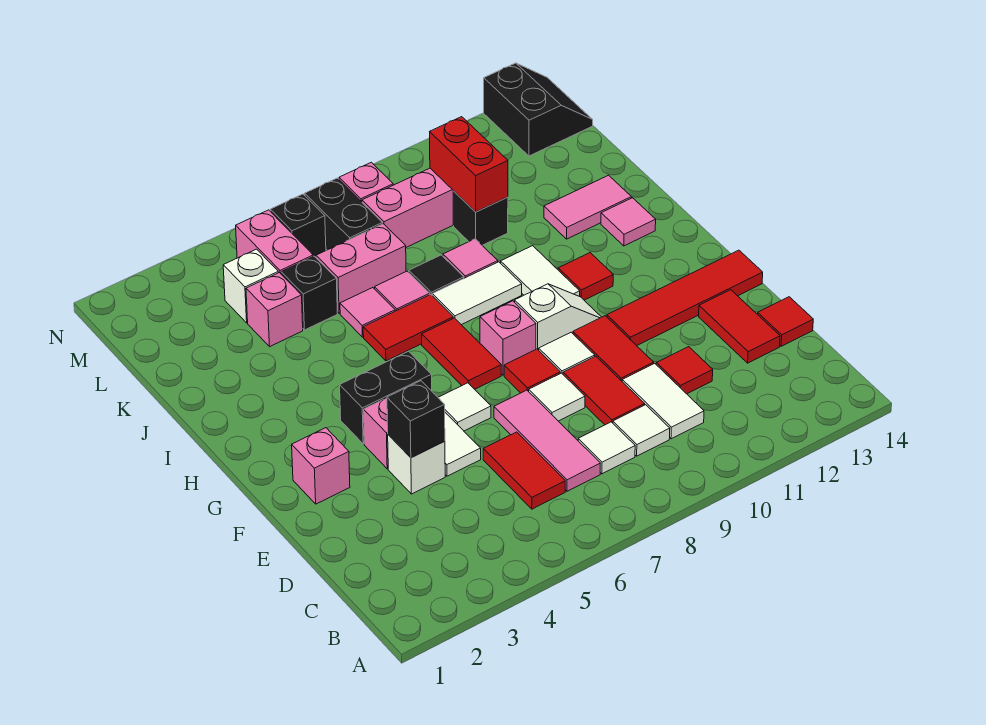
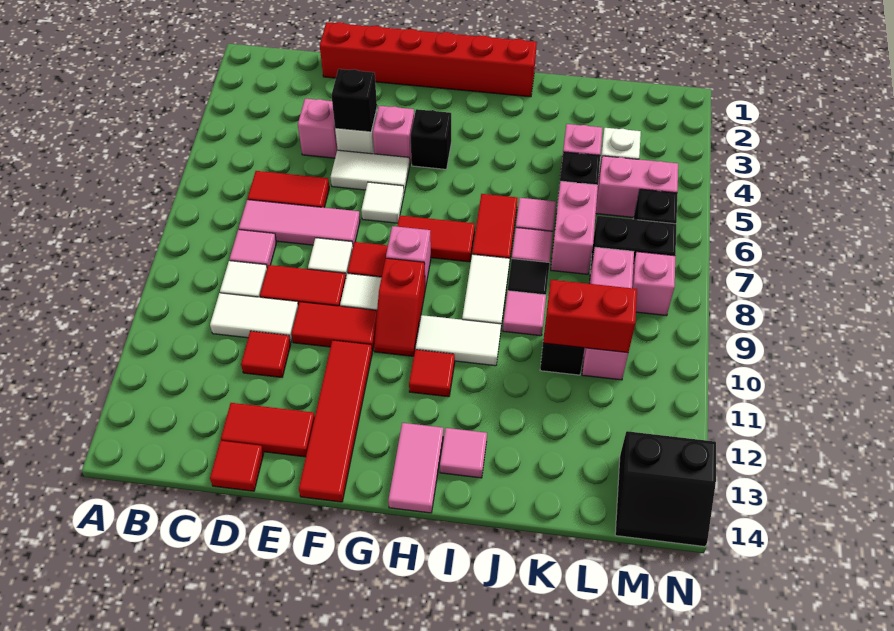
white 1x1 tile [578,422,635,474] -> pink 1x1 tile [229,230,277,267]
none -> red 1x6 brick [320,22,537,97]
pink 1x1 brick [292,428,350,504] -> pink 1x1 brick moved to [298,99,338,158]
black 1x2 brick [340,351,432,444] -> black 1x1 brick [411,109,451,169]
white 1x2 slope [515,284,601,350] -> red 1x2 slope [374,258,425,356]
pink 1x2 tile [544,175,631,239] -> pink 1x2 tile moved to [388,423,443,513]

